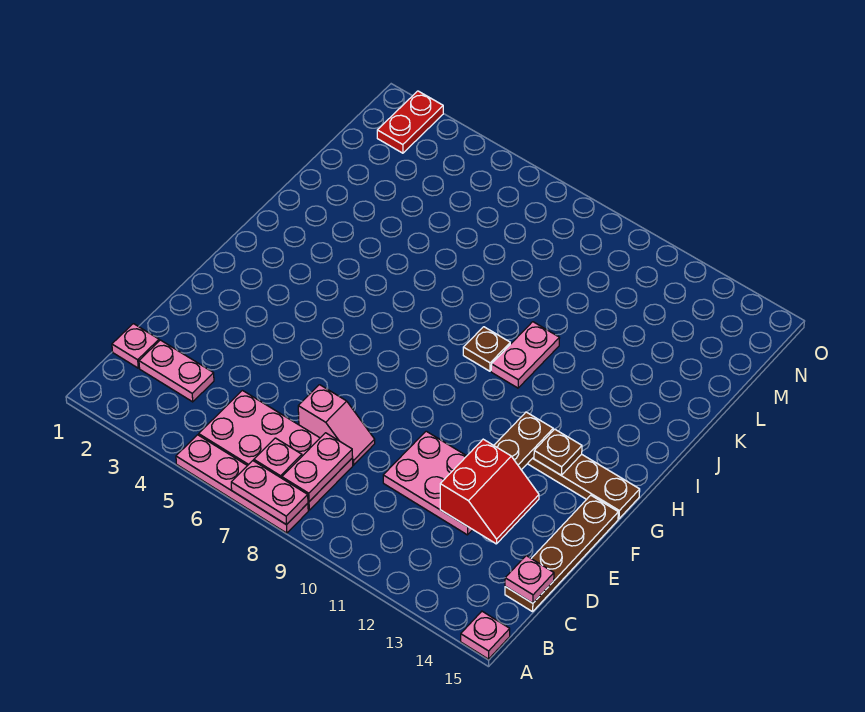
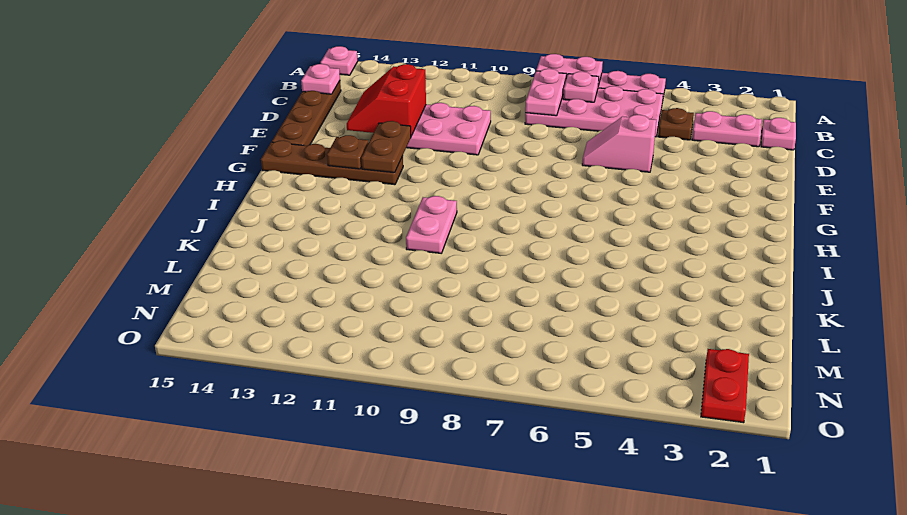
pink 1x2 slope [298,385,375,465] -> pink 1x2 slope moved to [582,115,656,172]
brown 1x1 plate [463,327,510,371] -> brown 1x1 plate moved to [658,108,694,140]

